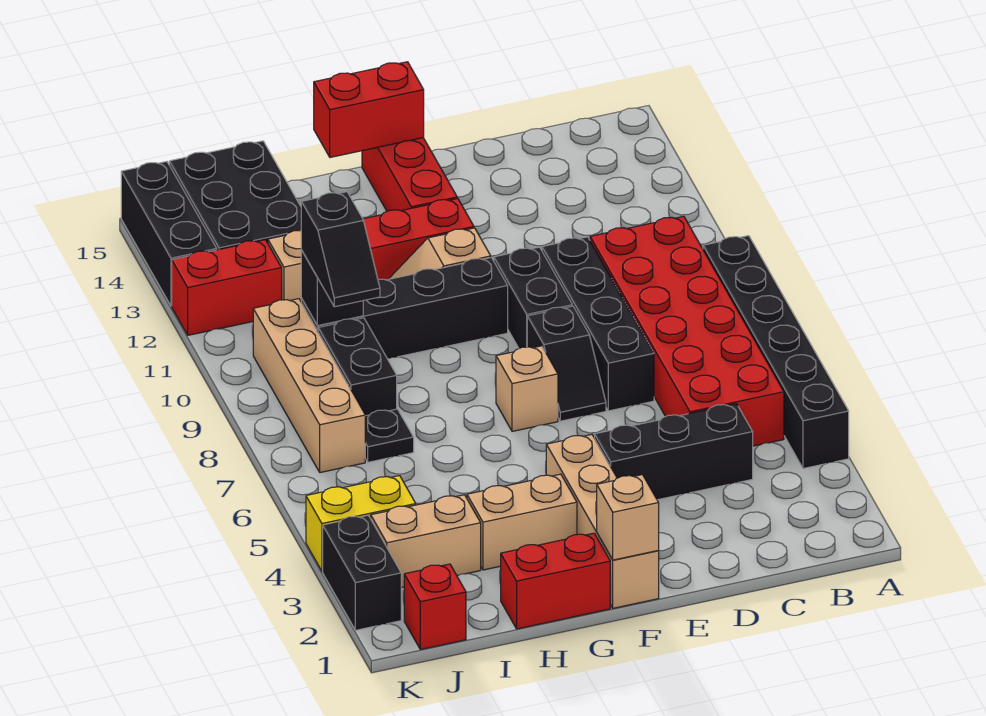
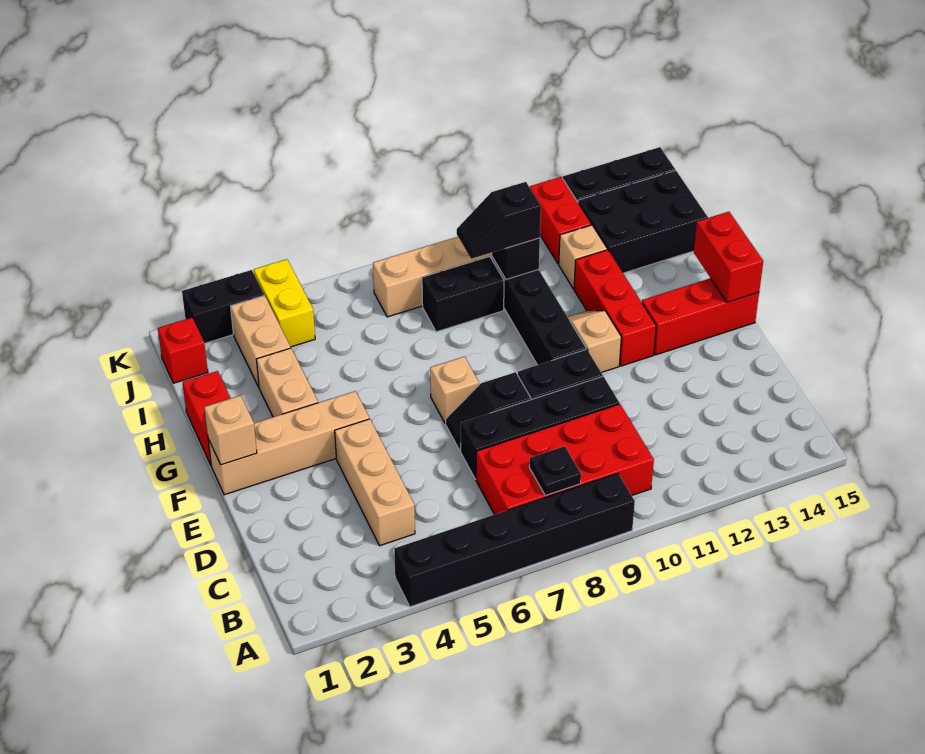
red 2x6 brick [590,216,784,446] -> red 2x4 brick [476,404,654,515]
black 1x3 brick [595,404,753,500] -> tan 1x3 brick [335,419,415,546]
black 1x1 plate [365,409,414,462] -> black 1x1 plate moved to [529,446,581,496]

